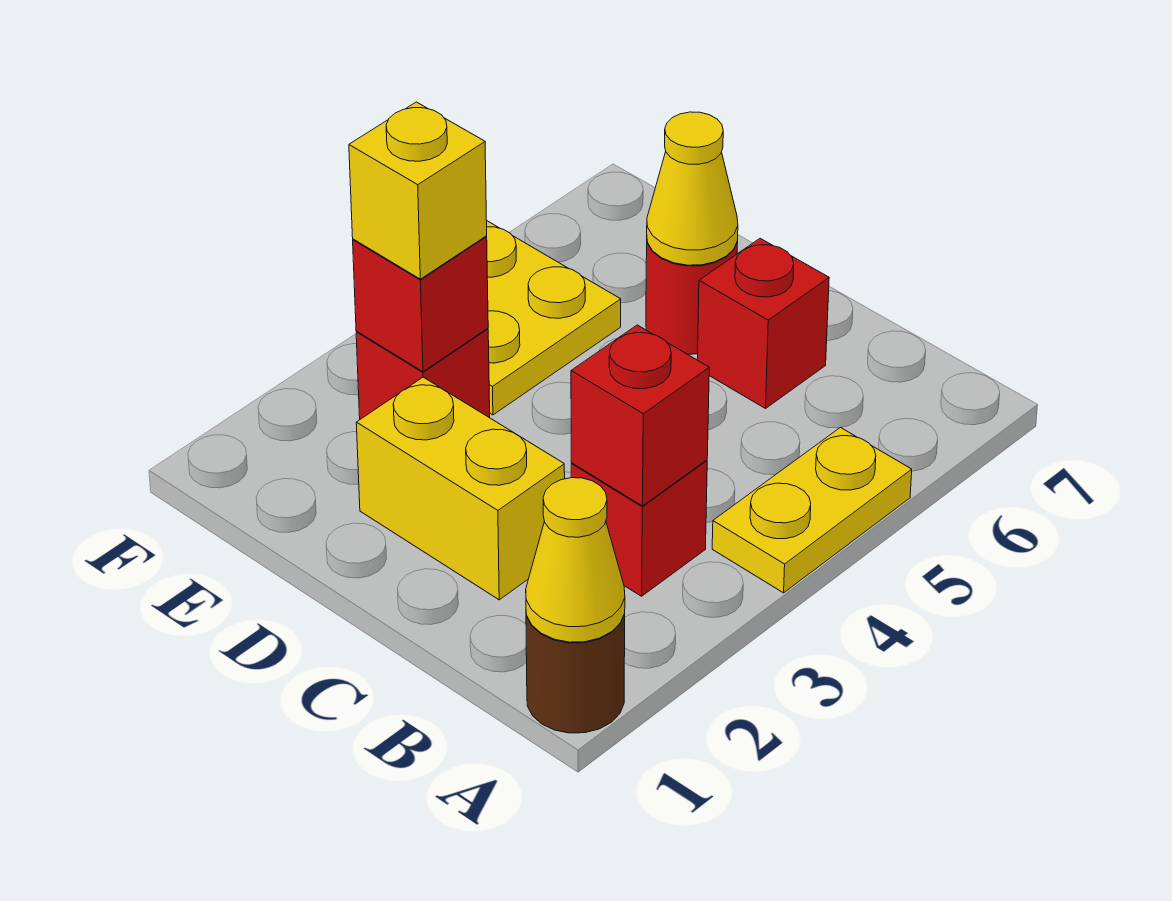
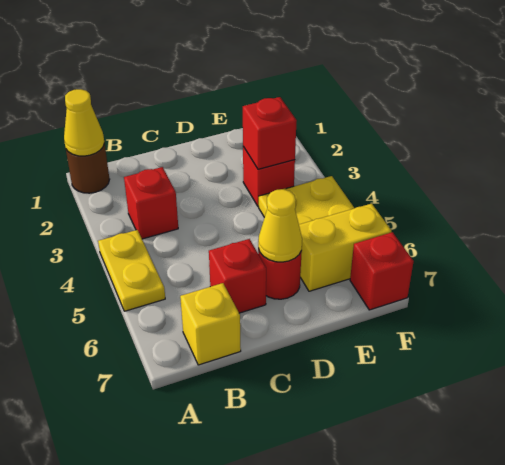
red 1x1 brick [571,325,709,506] -> red 1x1 brick moved to [350,232,414,310]
yellow 1x2 brick [356,377,565,600] -> yellow 1x2 brick moved to [299,204,391,291]
yellow 1x1 brick [349,102,487,279] -> yellow 1x1 brick moved to [180,283,241,365]

